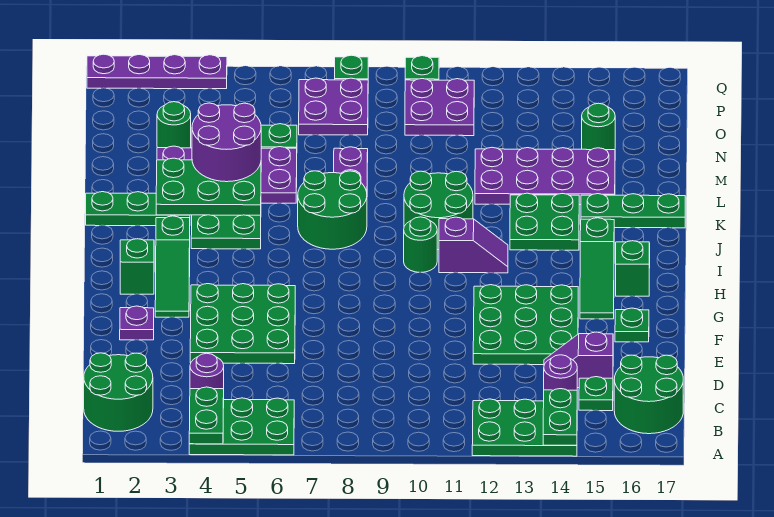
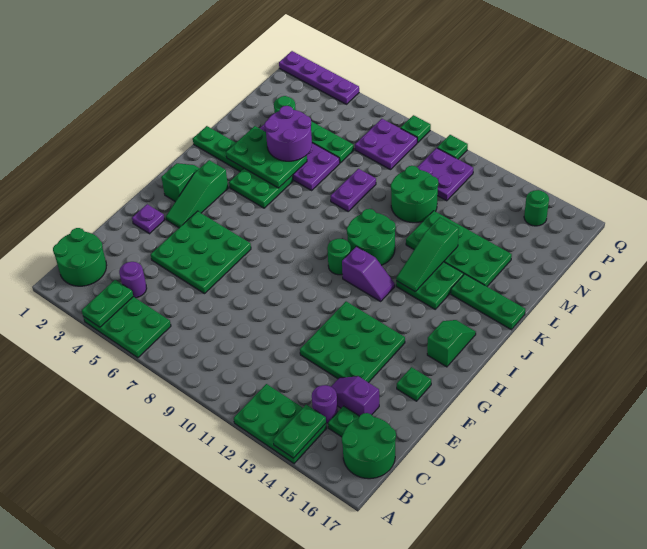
green 1x3 slope [580,218,614,319] -> green 1x3 slope moved to [396,218,459,291]
green 2x2 round brick [298,171,367,249] -> green 2x2 round brick moved to [391,166,438,223]
purple 2x4 plate [475,147,615,205] -> green 2x4 plate [406,211,512,286]
green 1x1 round brick [582,103,615,150] -> green 1x1 round brick moved to [524,190,549,226]

